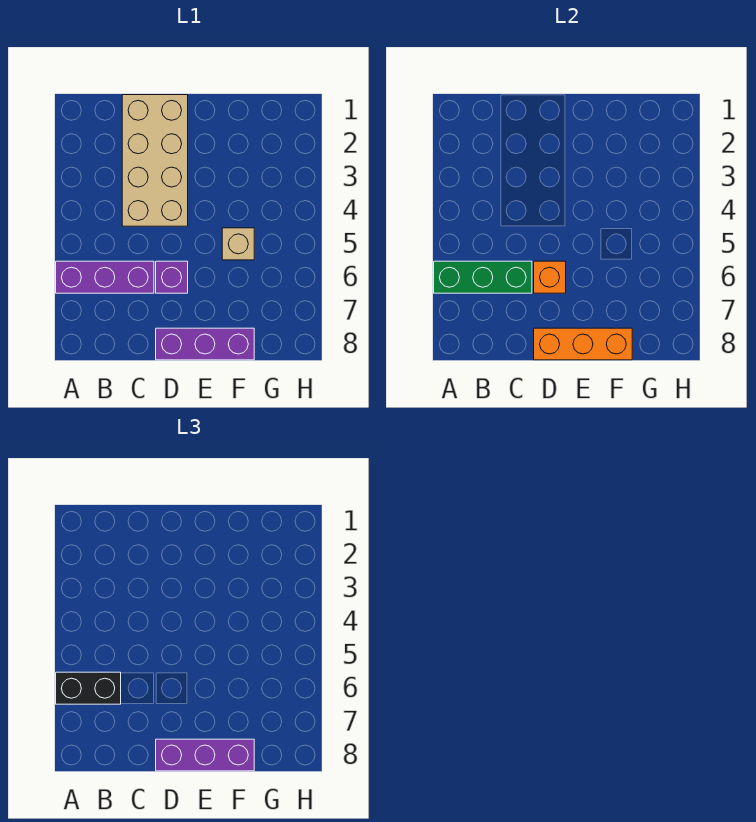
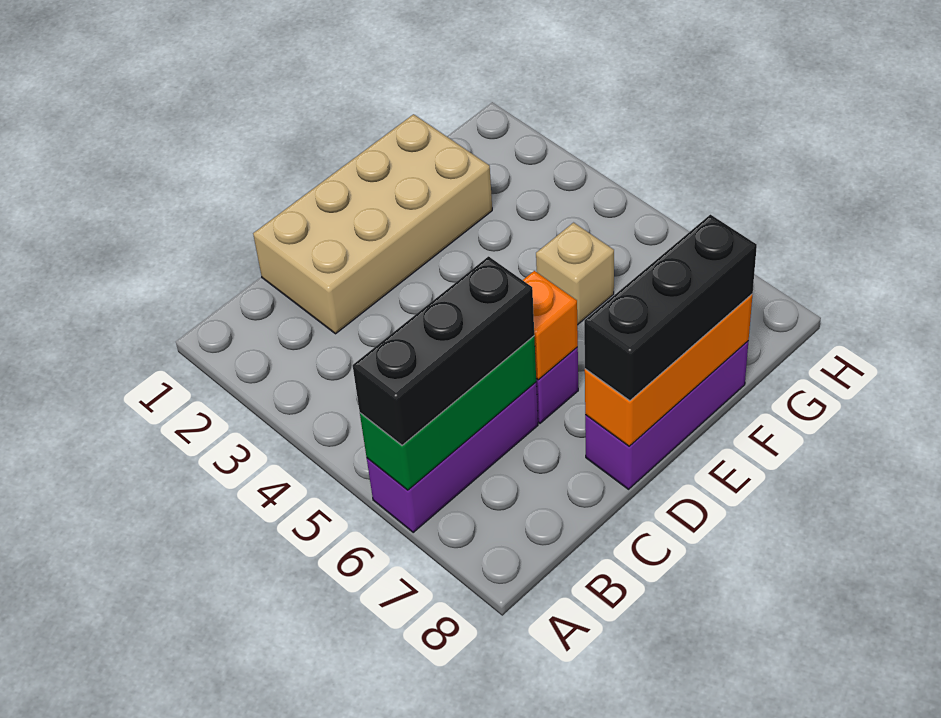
black 1x2 brick [56,672,121,704] -> black 1x3 brick [353,256,534,445]
tan 2x4 brick [122,95,188,226] -> tan 2x4 brick turned to [253,114,492,334]
purple 1x3 brick [156,739,254,771] -> black 1x3 brick [584,215,757,401]

